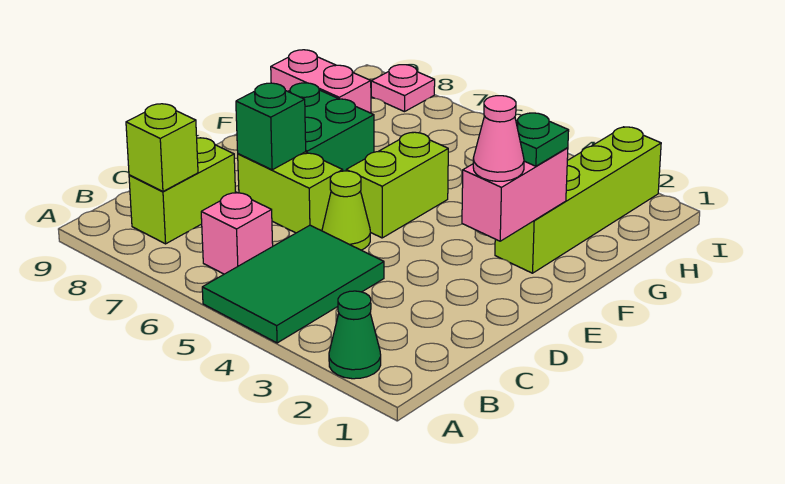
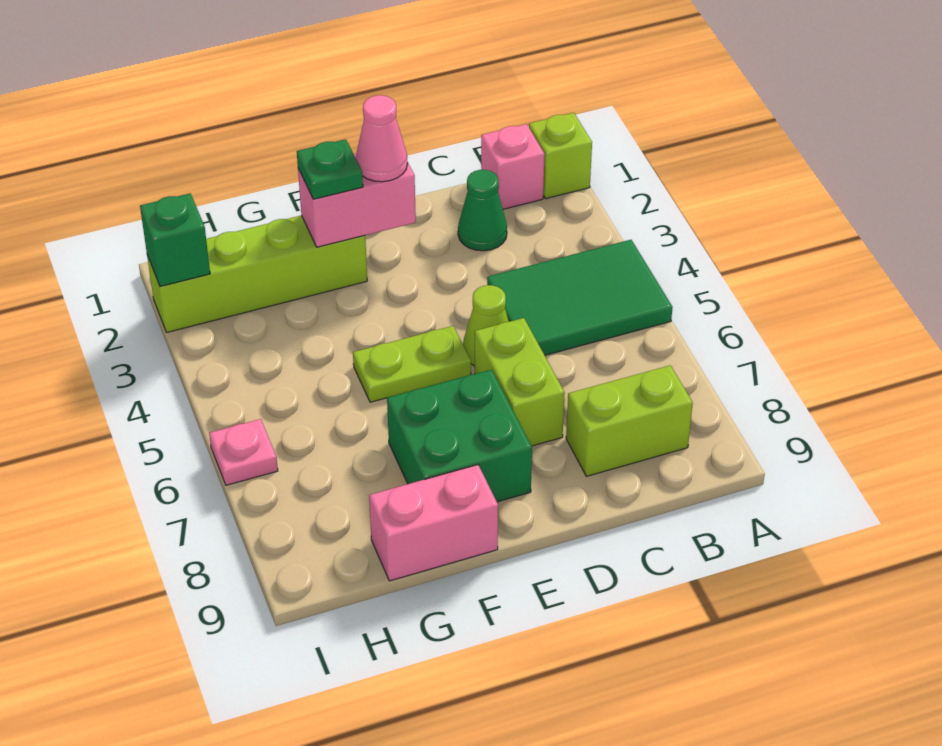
green 1x1 cone [329,291,381,379] -> green 1x1 cone moved to [458,170,507,251]
pink 1x1 brick [201,192,273,274] -> pink 1x1 brick moved to [481,124,545,209]
lime 1x1 brick [126,104,198,191] -> lime 1x1 brick moved to [529,113,592,199]
green 1x1 brick [236,83,306,170] -> green 1x1 brick moved to [140,193,210,286]
lime 1x2 brick [346,132,448,238] -> lime 1x2 plate [353,326,471,402]
pink 1x2 brick [271,50,371,113] -> pink 1x2 brick turned to [369,465,498,581]
pink 1x1 plate [371,65,435,112] -> pink 1x1 plate moved to [209,419,278,485]

